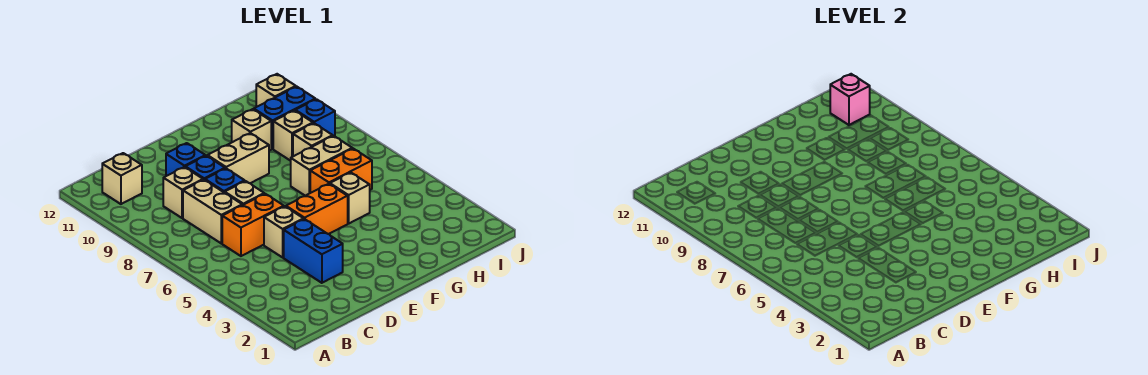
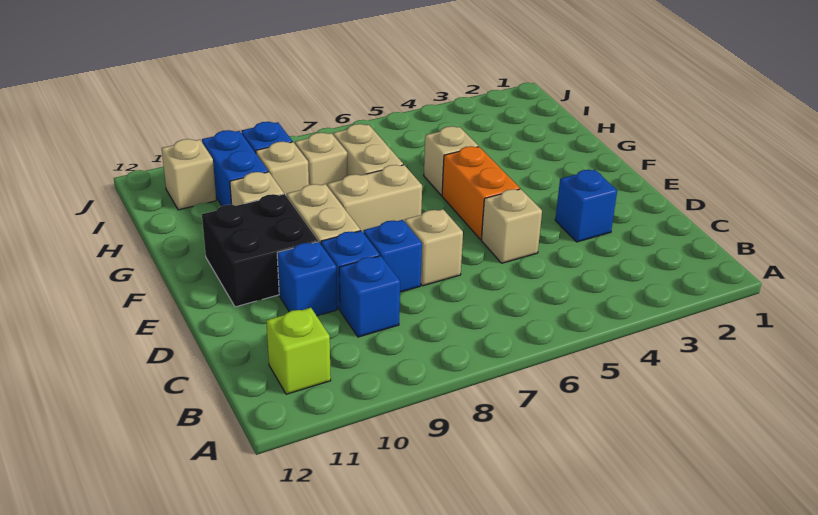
tan 1x1 brick [102,153,142,204] -> lime 1x1 brick [266,308,331,394]
orange 1x2 brick [222,194,284,256] -> none
tan 1x2 brick [183,180,242,243] -> tan 1x2 brick moved to [328,165,422,232]
tan 1x1 brick [163,167,203,218] -> blue 1x1 brick [339,256,400,337]
blue 1x2 brick [284,219,343,283] -> blue 1x1 brick [555,170,617,242]
none -> black 2x2 brick [202,194,318,307]
orange 1x2 brick [310,149,372,193] -> none
pink 1x1 brick [830,74,870,125] -> none

